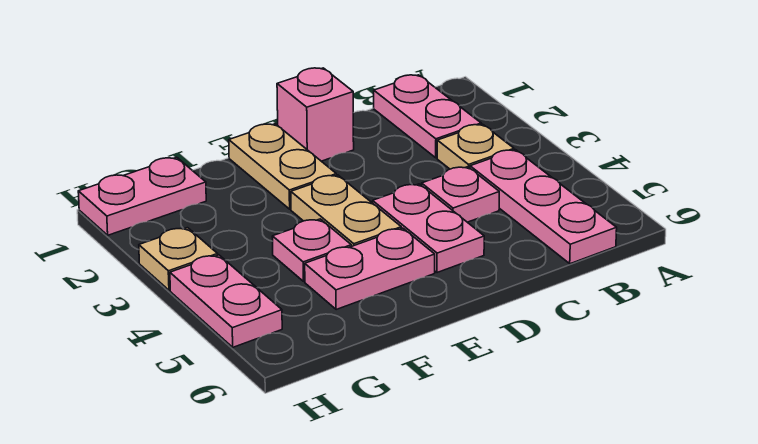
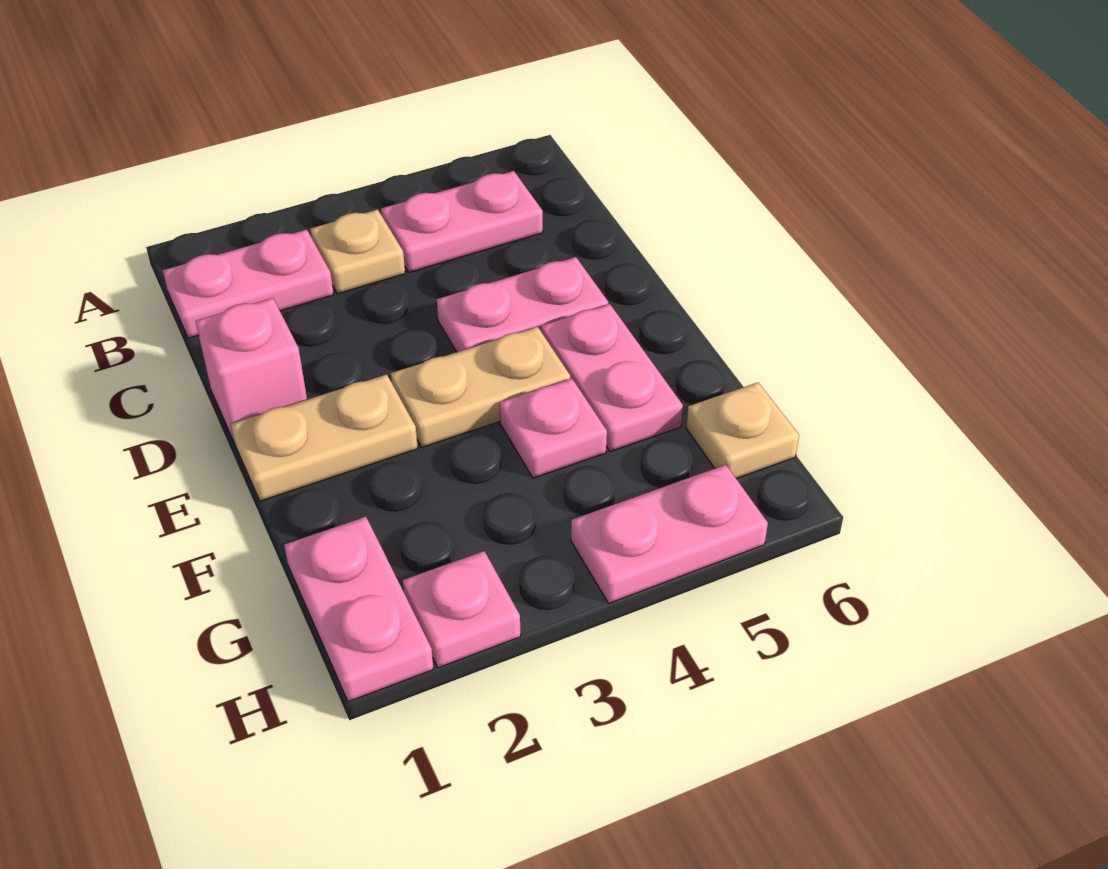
pink 1x3 plate [470,150,617,264] -> pink 1x2 plate [381,171,543,272]
pink 1x1 plate [422,167,499,222] -> pink 1x1 plate moved to [403,551,521,668]
tan 1x1 plate [139,228,218,290] -> tan 1x1 plate moved to [686,383,799,479]

